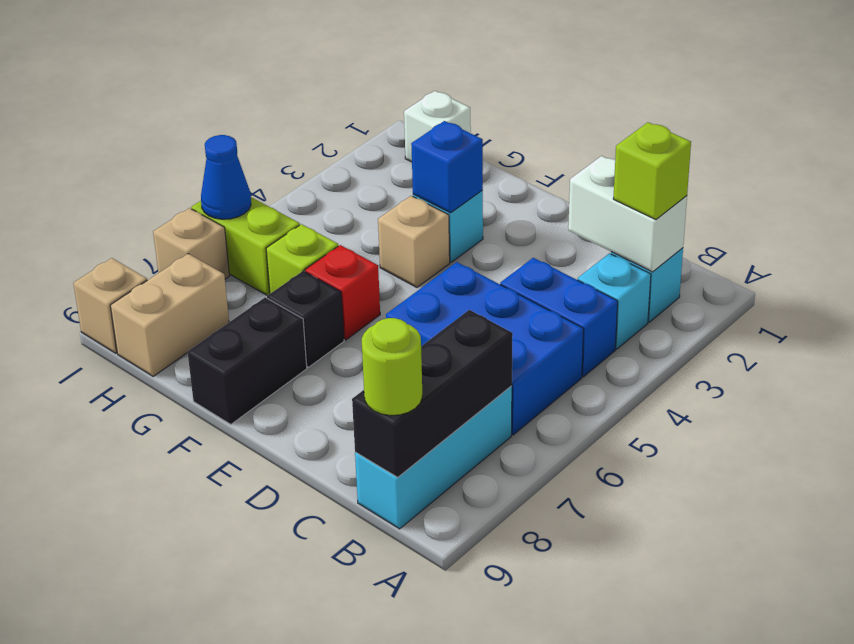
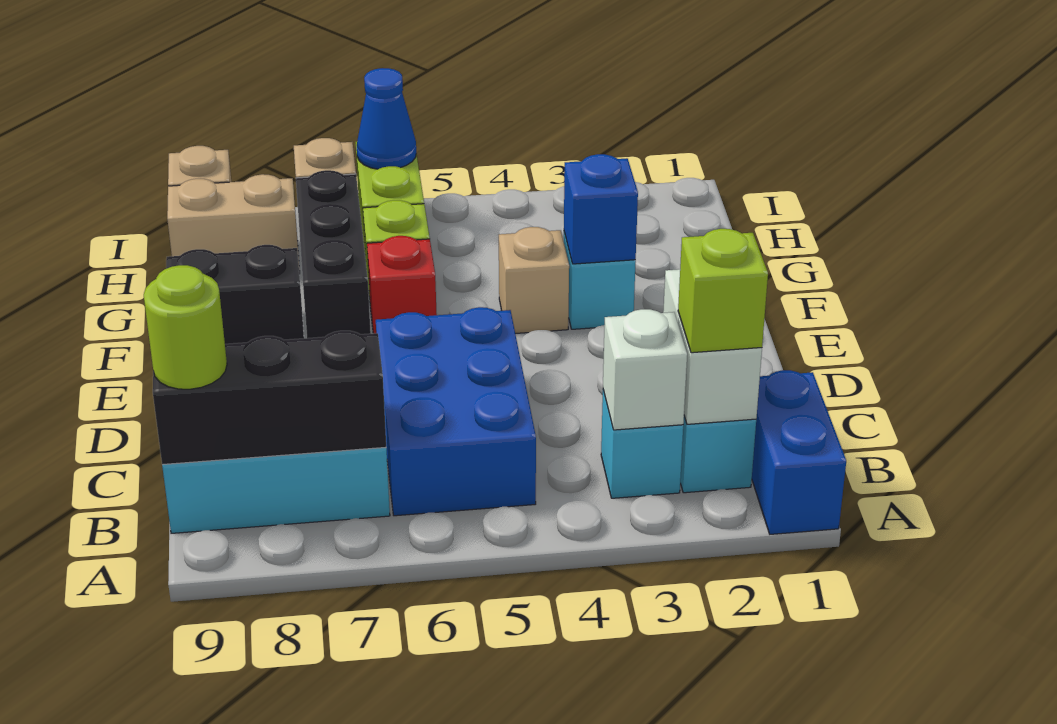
blue 1x2 brick [500,258,618,377] -> blue 1x2 brick moved to [752,370,846,534]
black 1x1 brick [267,271,344,367] -> black 1x3 brick [296,170,371,338]
white 1x1 brick [404,91,471,162] -> white 1x1 brick moved to [603,309,687,430]

